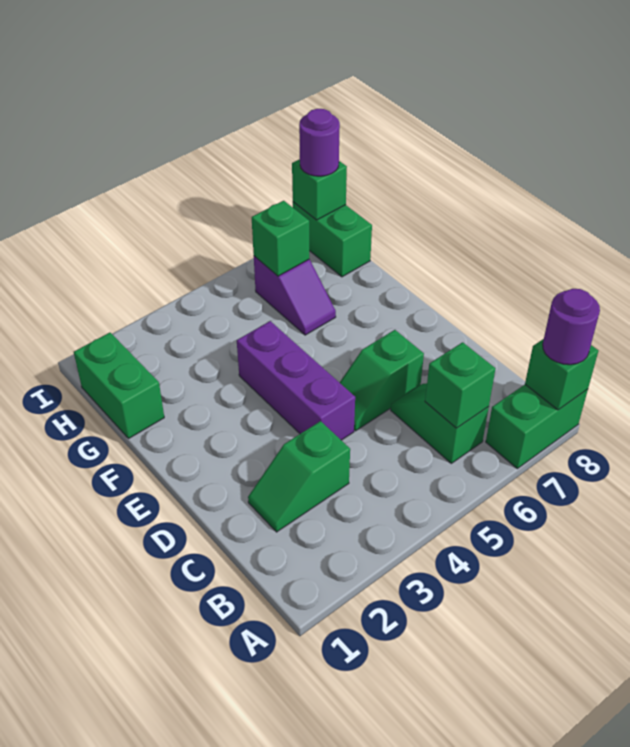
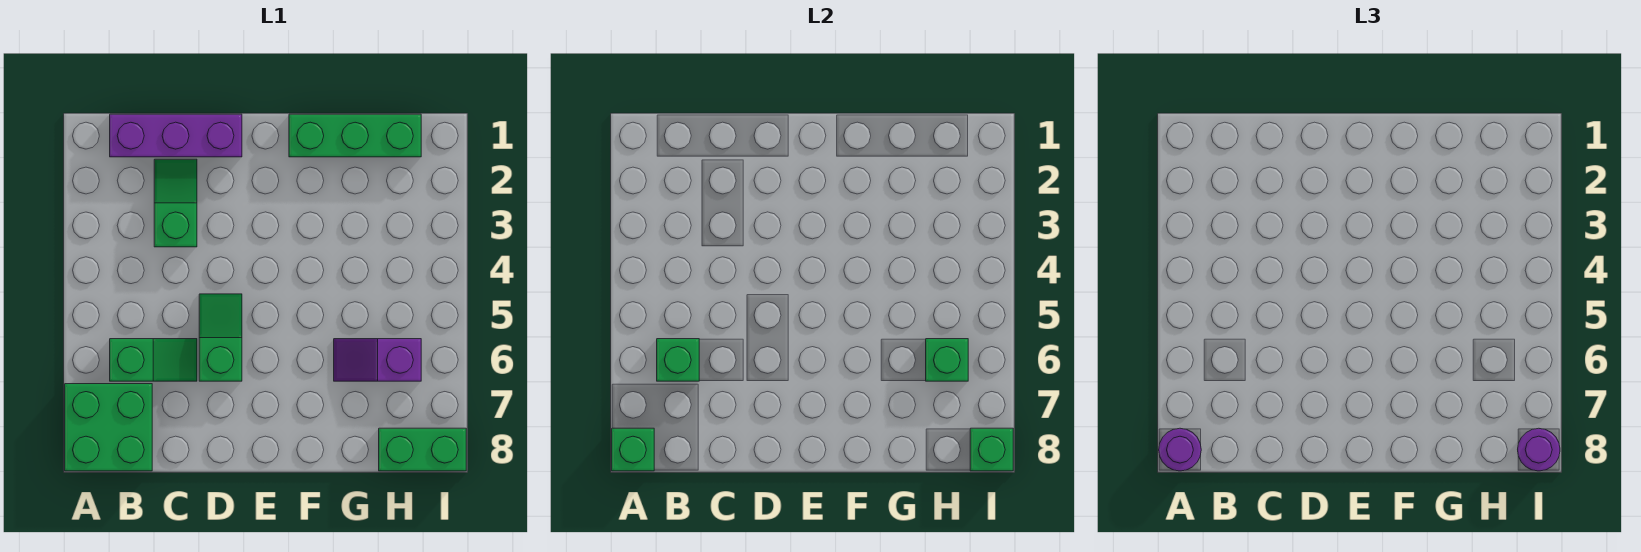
green 1x2 brick [486,385,588,469] -> green 2x2 brick [65,384,152,471]
purple 1x3 brick [237,321,355,440] -> purple 1x3 brick moved to [110,114,242,157]
green 1x2 brick [74,333,164,439] -> green 1x3 brick [289,114,421,157]

